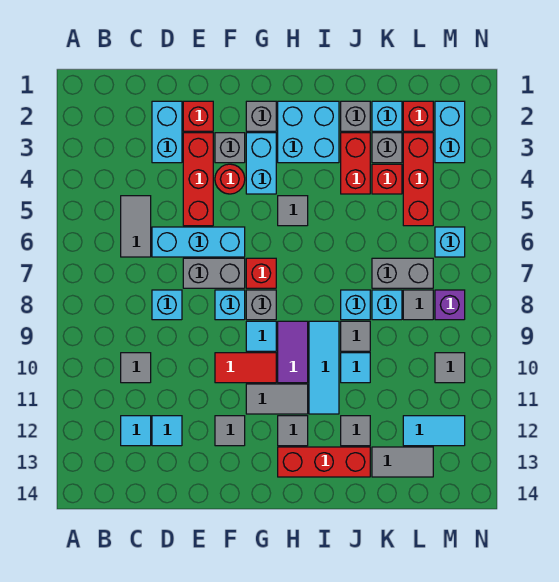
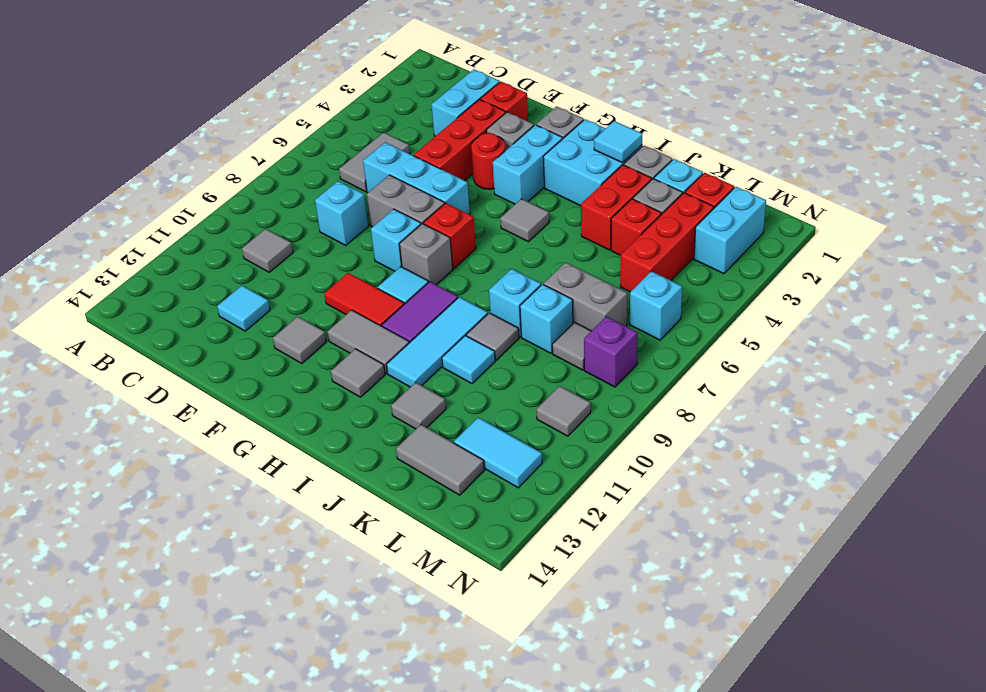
cyan 1x1 tile [121,416,151,446] -> cyan 1x1 tile moved to [594,121,642,163]
red 1x3 brick [278,447,370,477] -> none

